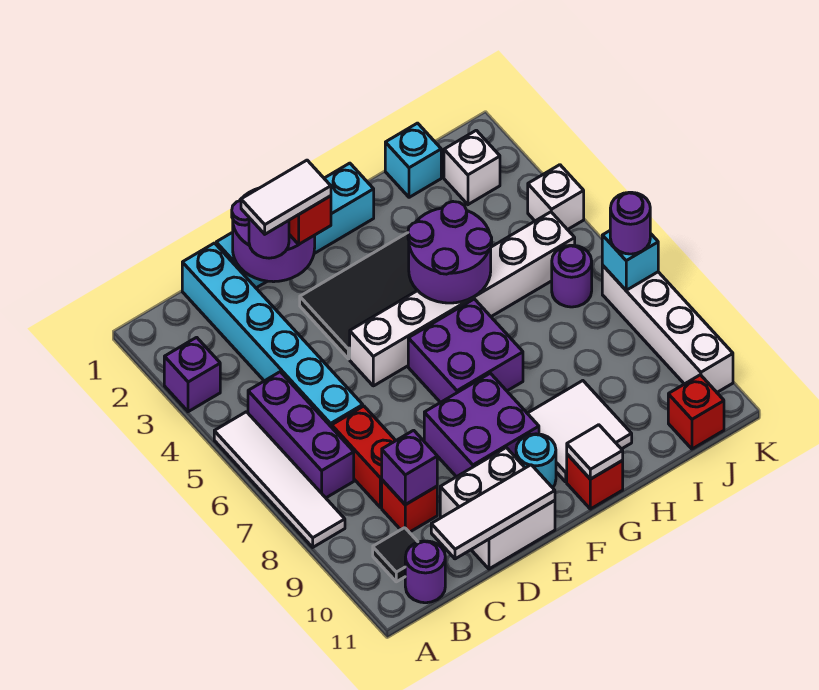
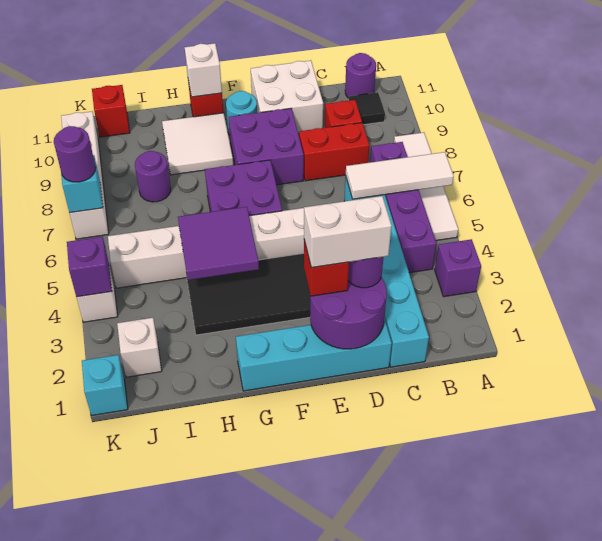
purple 1x3 brick [248,372,354,498] -> purple 1x4 brick [370,142,436,273]
red 1x2 brick [332,406,396,507] -> red 1x2 brick turned to [299,123,369,181]
purple 1x1 brick [382,430,437,505] -> purple 1x1 brick moved to [67,237,112,297]
white 1x3 tile [431,465,555,559] -> white 1x3 tile moved to [346,152,454,199]
white 1x2 tile [241,160,331,234] -> white 1x2 brick [304,196,392,268]
purple 2x2 round brick [408,202,492,303] -> purple 2x2 tile [178,207,259,280]
white 1x1 tile [567,425,623,479] -> white 1x1 brick [185,43,222,97]
cyan 1x1 brick [385,123,441,197] -> cyan 1x1 brick moved to [82,355,128,416]
purple 1x1 round brick [552,245,592,307] -> purple 1x1 round brick moved to [135,151,171,202]

